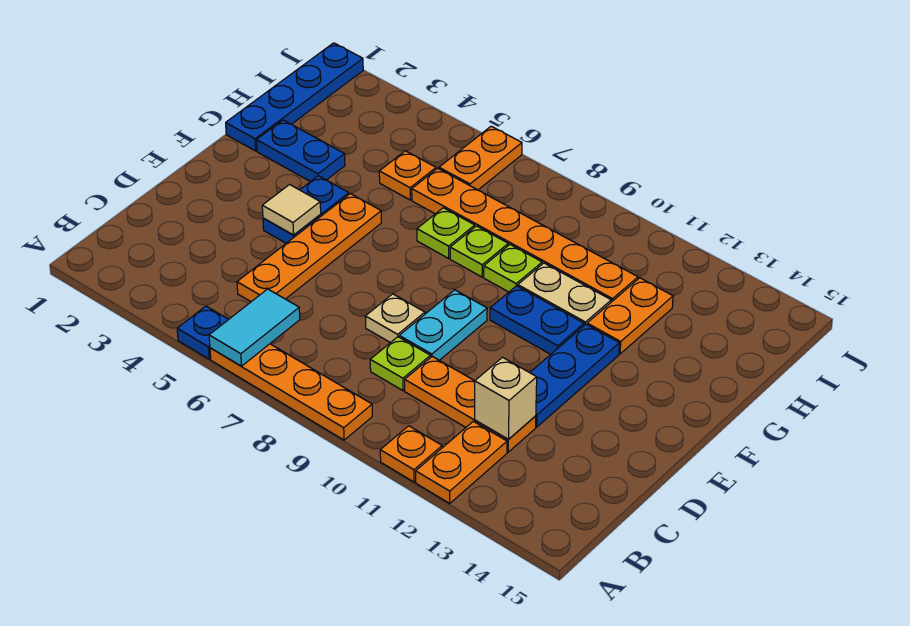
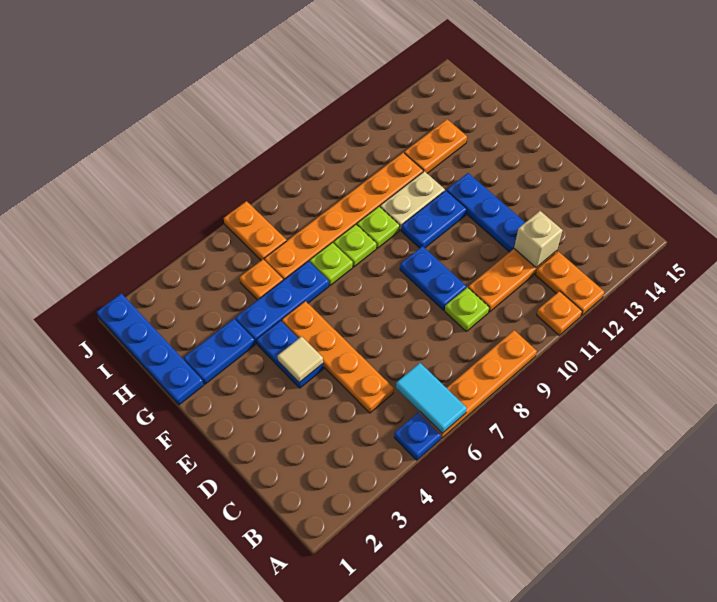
tan 1x1 plate [365,294,425,343] -> none
cyan 1x2 plate [399,290,487,360] -> blue 1x2 plate [400,246,466,310]
none -> blue 1x3 plate [235,261,329,344]
orange 1x2 plate [587,278,673,354] -> orange 1x2 plate turned to [404,119,467,173]

